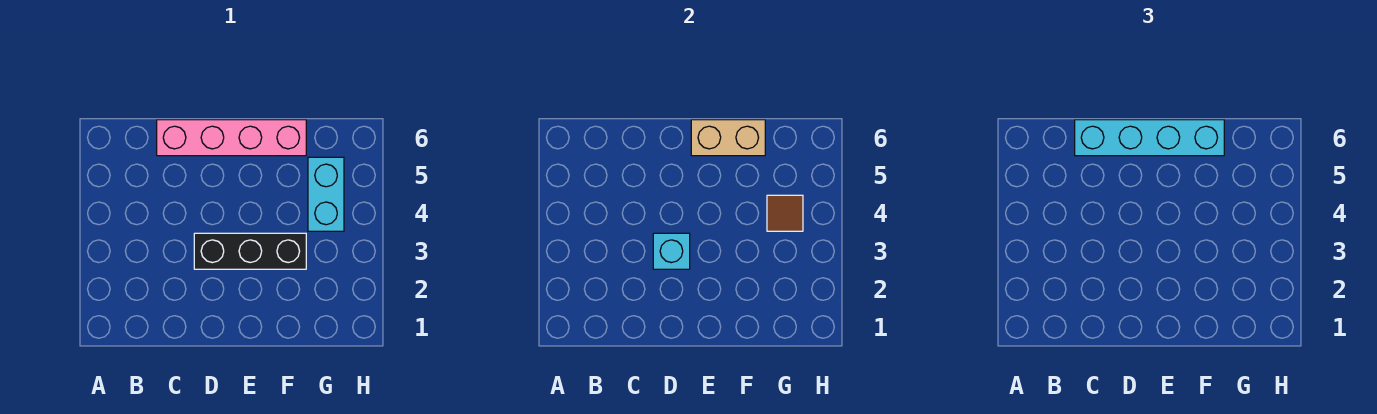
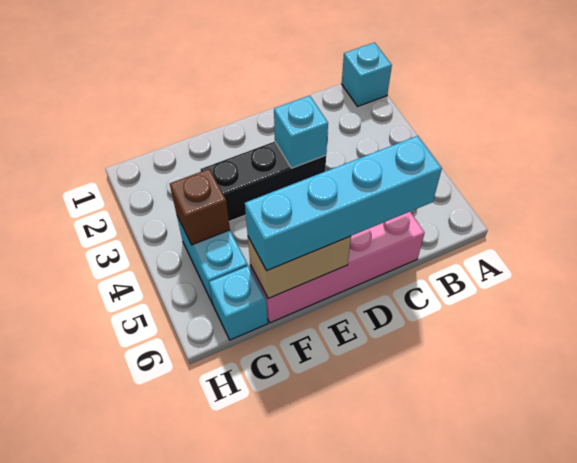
none -> cyan 1x1 brick [342,43,392,106]
brown 1x1 tile [767,195,803,231] -> brown 1x1 brick [170,169,230,245]
none -> cyan 1x1 brick [209,266,268,340]

